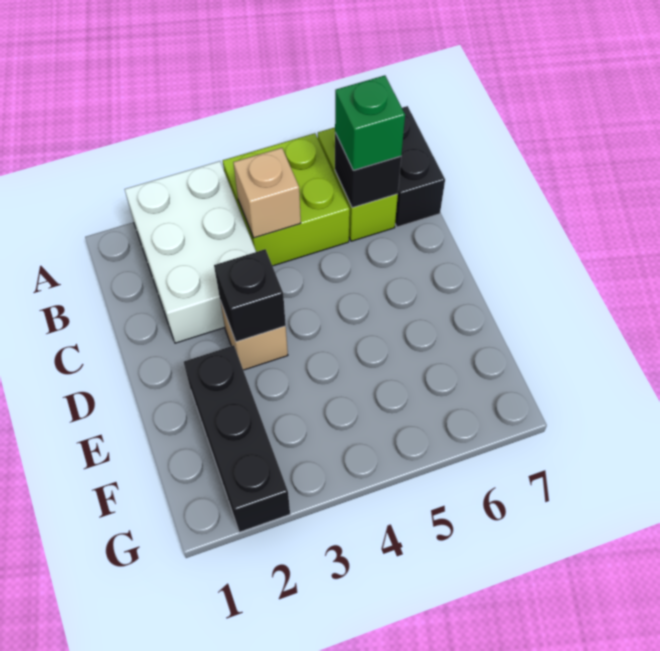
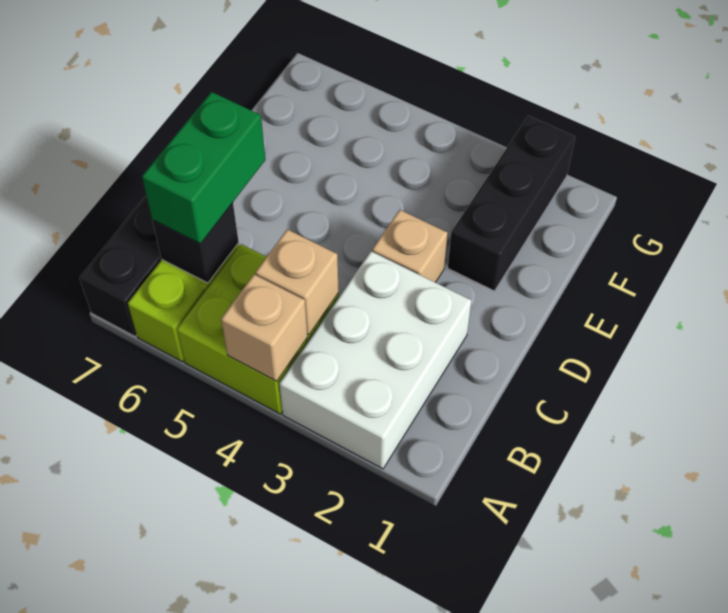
none -> tan 1x1 brick [221,274,308,381]
green 1x1 brick [335,75,405,170] -> green 1x2 brick [142,92,265,244]
black 1x1 brick [214,249,286,342] -> none

